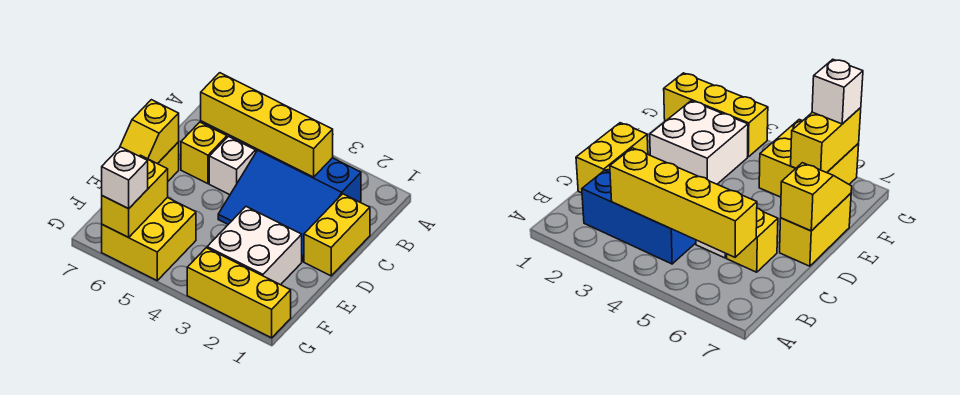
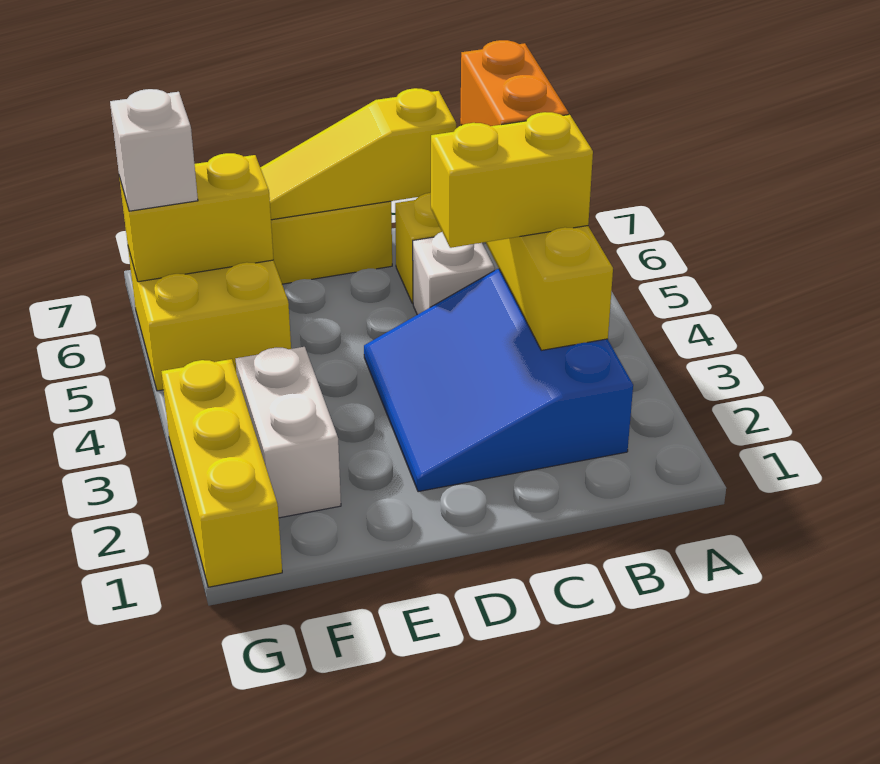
none -> orange 1x2 brick [460,40,569,126]
yellow 1x2 brick [304,194,370,276] -> yellow 1x2 brick moved to [431,112,593,248]
yellow 1x2 slope [120,100,179,164] -> yellow 1x3 slope [260,88,456,220]
white 2x2 brick [207,207,302,285] -> white 1x2 brick [236,347,341,518]

